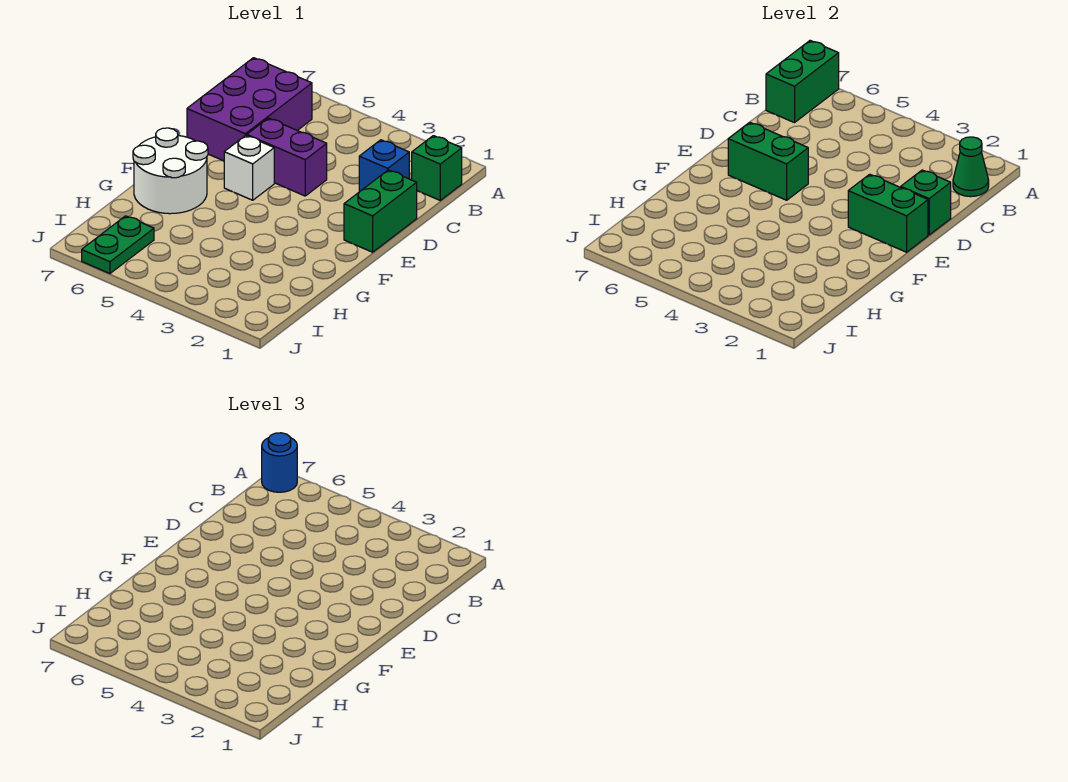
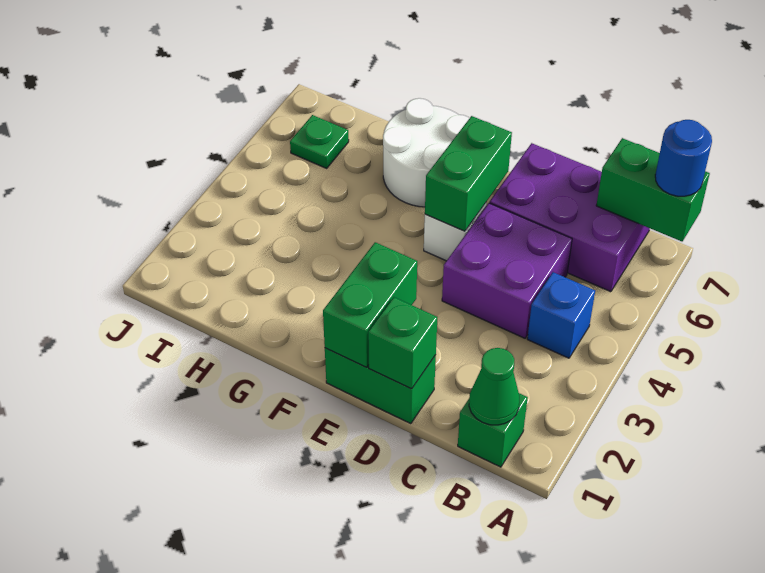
blue 1x1 brick [359,140,409,192] -> blue 1x1 brick moved to [527,272,595,358]
purple 1x2 brick [247,118,327,196] -> purple 2x2 brick [442,203,572,338]
green 1x2 plate [82,216,154,273] -> green 1x1 plate [290,115,349,168]

